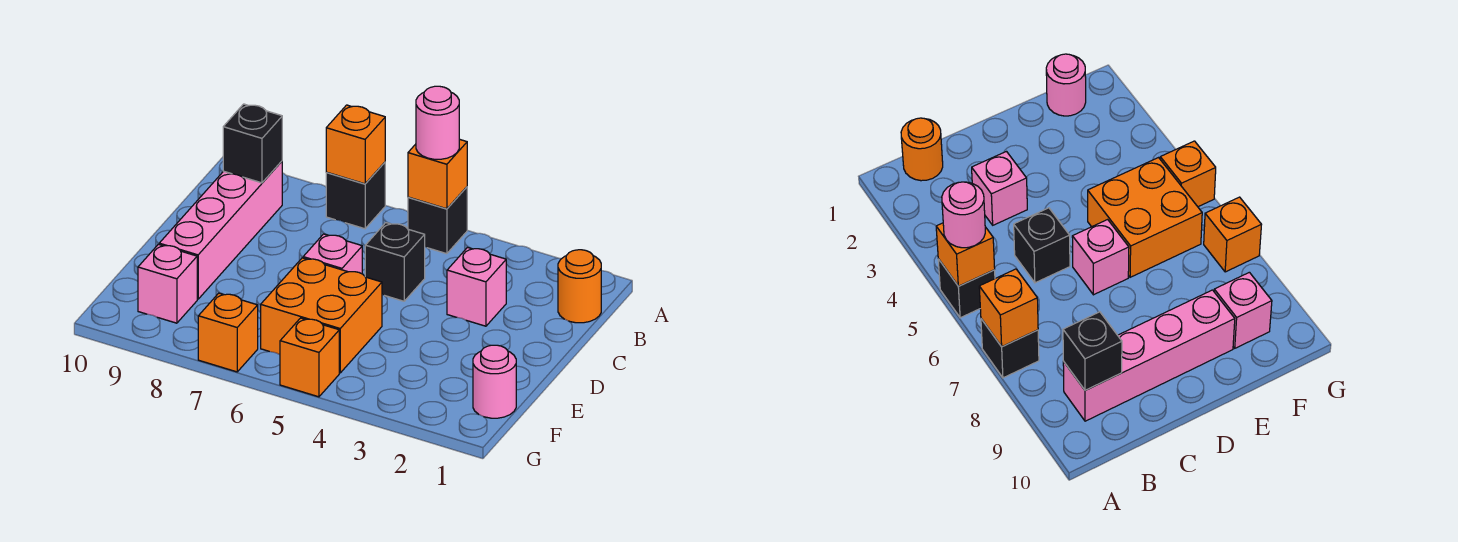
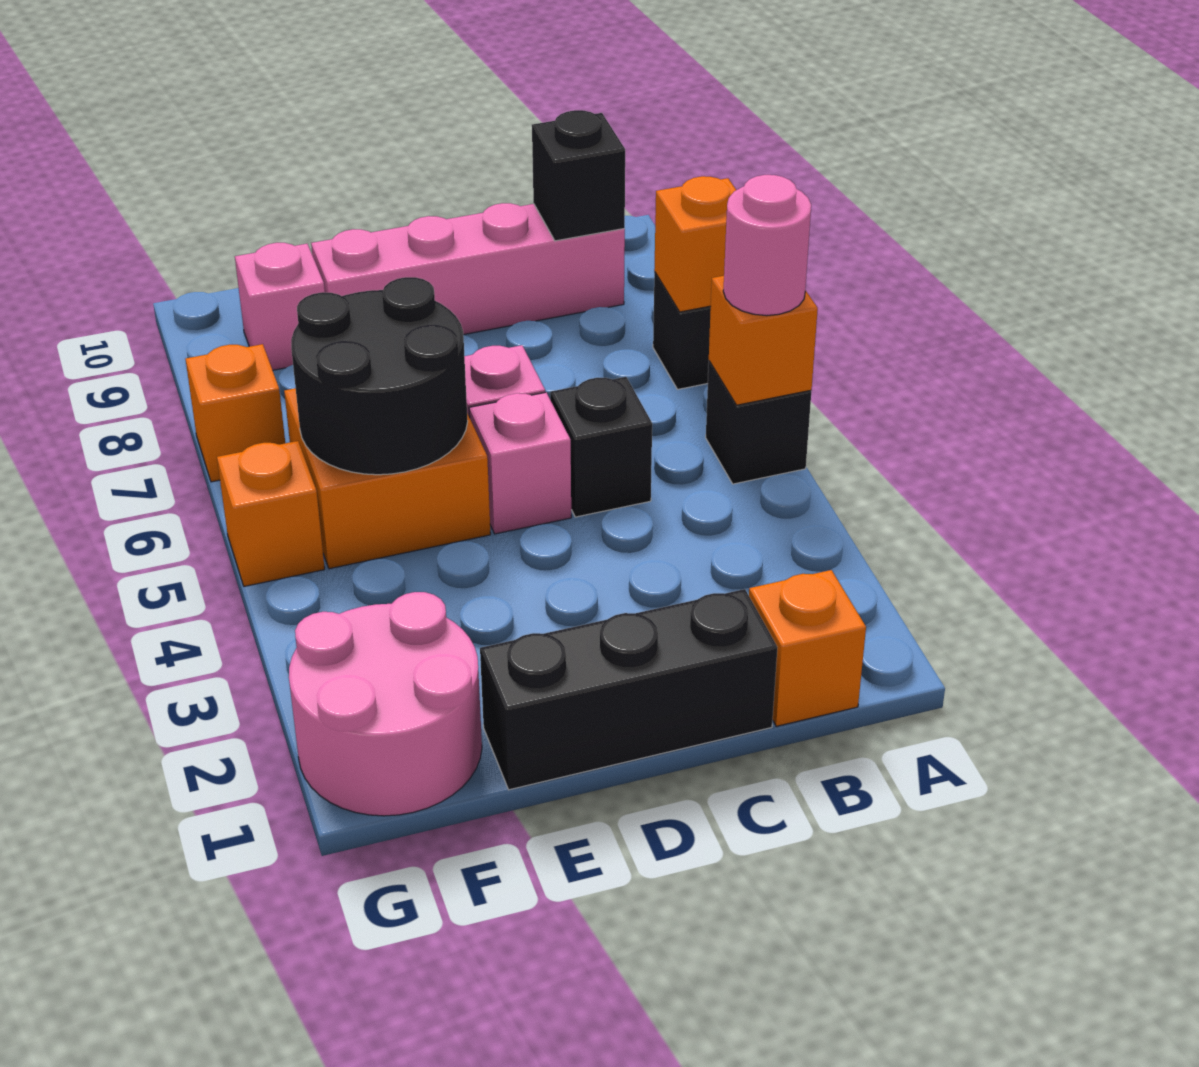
orange 1x1 round brick [558,250,601,323] -> orange 1x1 brick [749,570,866,726]
none -> black 1x3 brick [480,589,778,790]
pink 1x1 brick [447,248,506,326] -> pink 1x1 brick moved to [469,392,571,534]
none -> black 2x2 round brick [291,277,468,475]
pink 1x1 round brick [473,345,516,418] -> pink 2x2 round brick [289,592,482,816]

